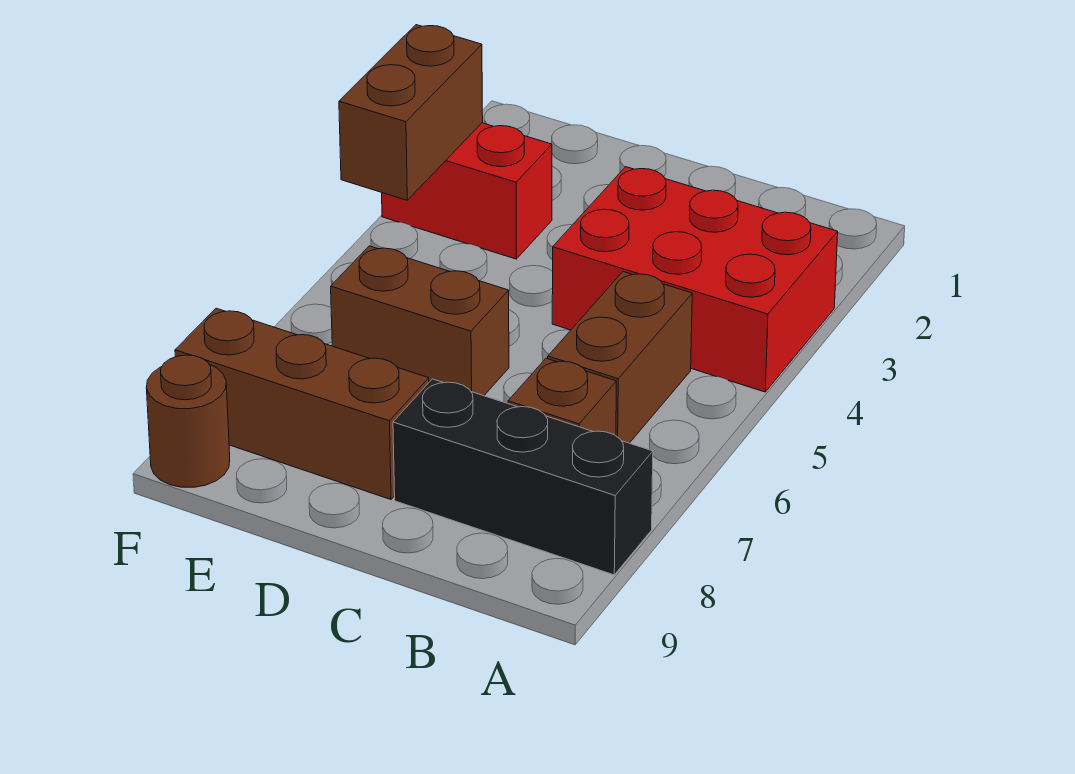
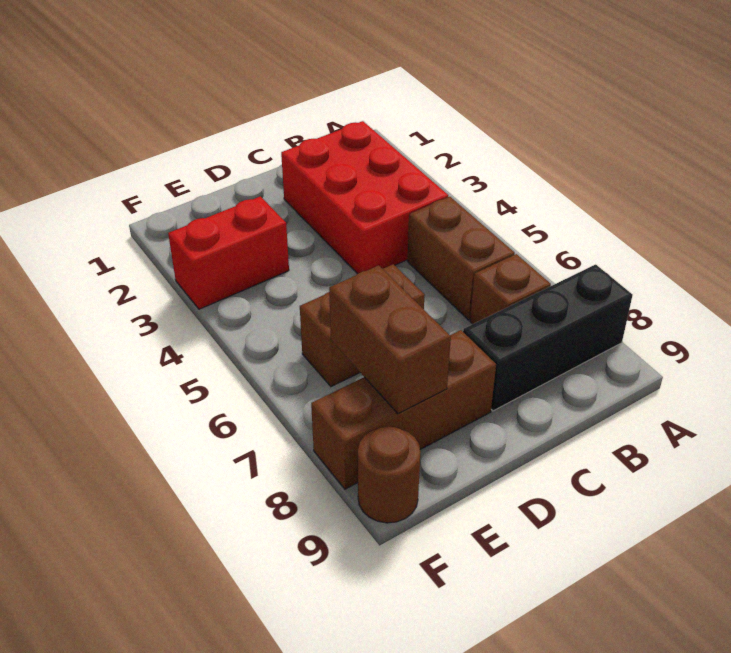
red 2x3 brick [552,167,838,392] -> red 2x3 brick turned to [281,121,448,274]
brown 1x2 brick [339,25,483,200] -> brown 1x2 brick moved to [329,265,451,414]

